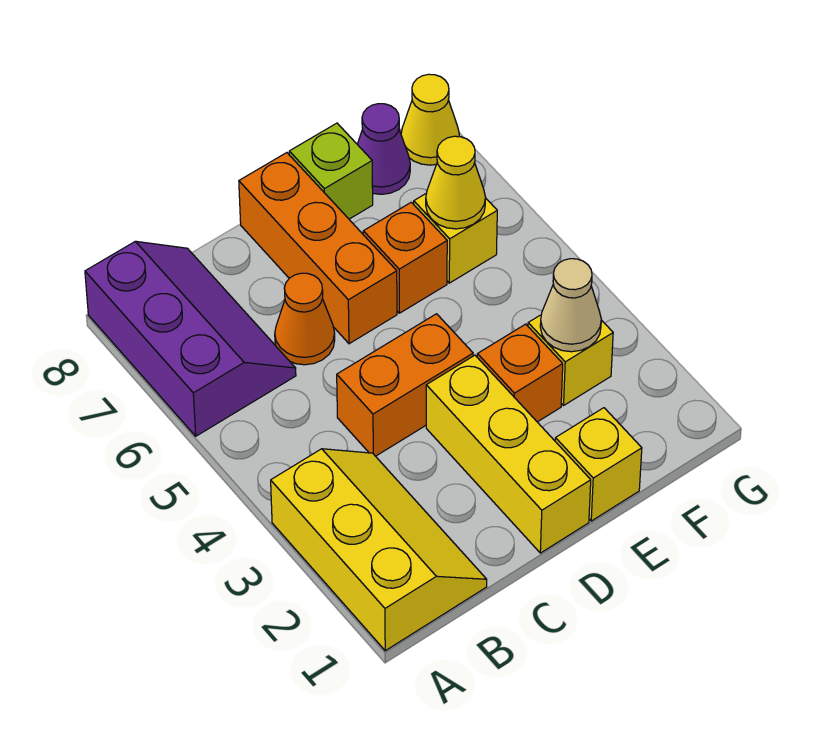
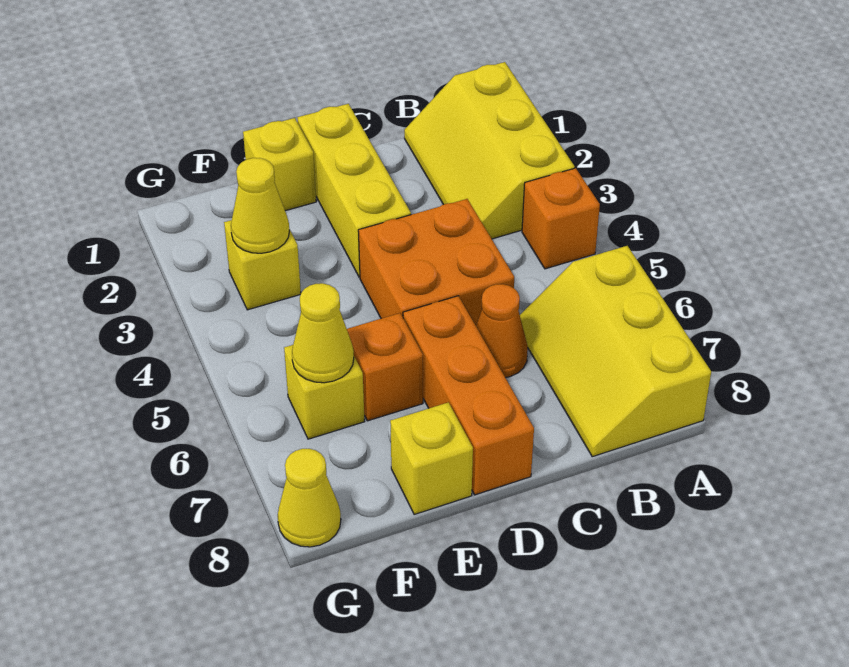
purple 2x3 slope [85,241,296,436] -> yellow 2x3 slope [520,246,711,457]
orange 1x2 brick [337,314,473,456] -> orange 2x2 brick [358,199,514,325]
orange 1x1 brick [477,324,563,422] -> orange 1x1 brick moved to [522,168,600,269]
lime 1x1 brick [289,123,373,219] -> yellow 1x1 brick [390,402,473,514]
tan 1x1 cone [540,259,601,352] -> yellow 1x1 cone [231,158,289,253]
purple 1x1 cone [357,104,410,194] -> none

